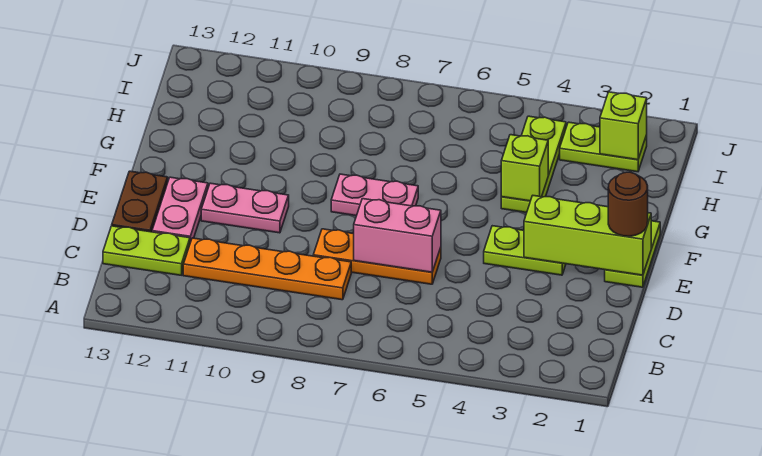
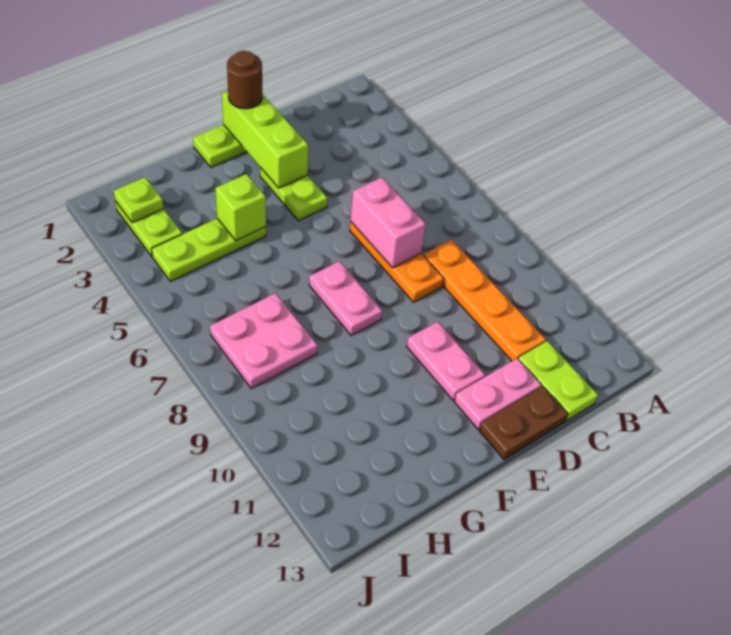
none -> pink 2x2 plate [210,293,318,389]
lime 1x1 brick [600,92,647,160] -> lime 1x1 plate [114,177,164,223]

